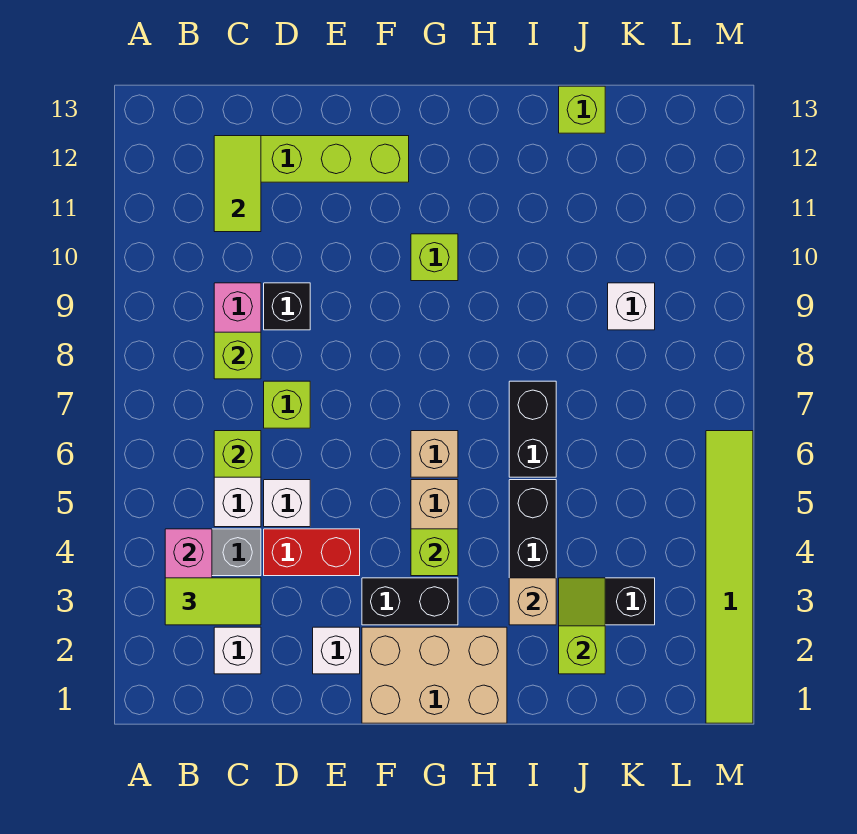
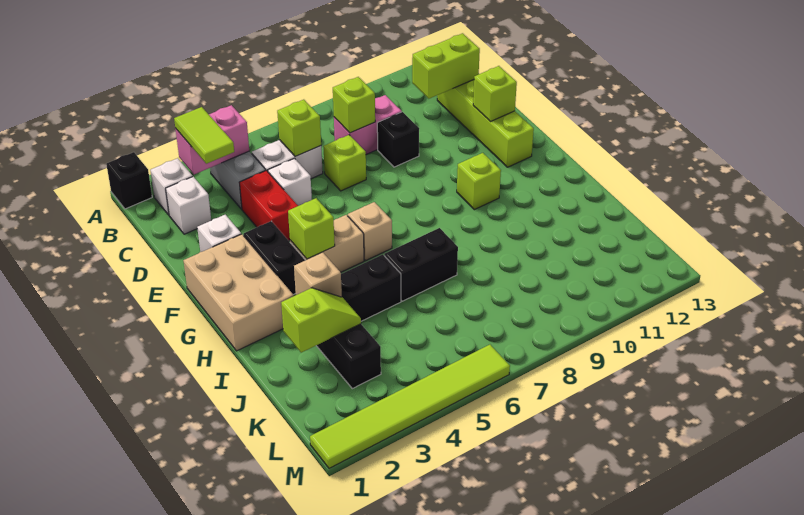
none -> black 1x1 brick [106,152,152,209]
lime 1x2 tile [214,136,261,232] -> lime 1x2 brick [412,33,480,99]
lime 1x1 brick [559,86,605,133] -> lime 1x1 brick moved to [473,66,517,122]
white 1x1 brick [608,283,655,330] -> white 1x1 brick moved to [150,158,193,215]

